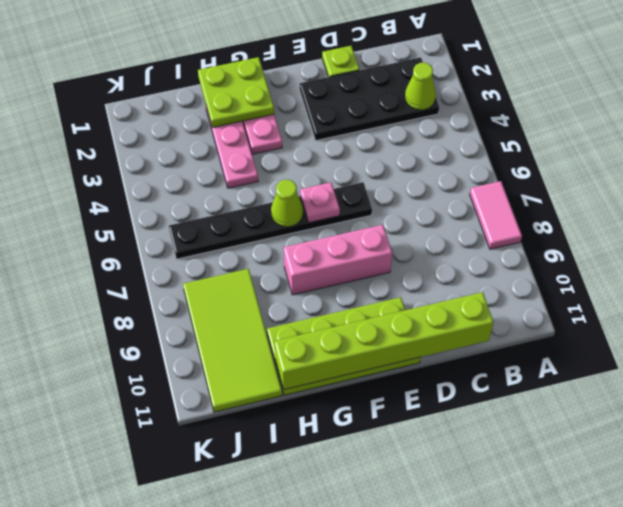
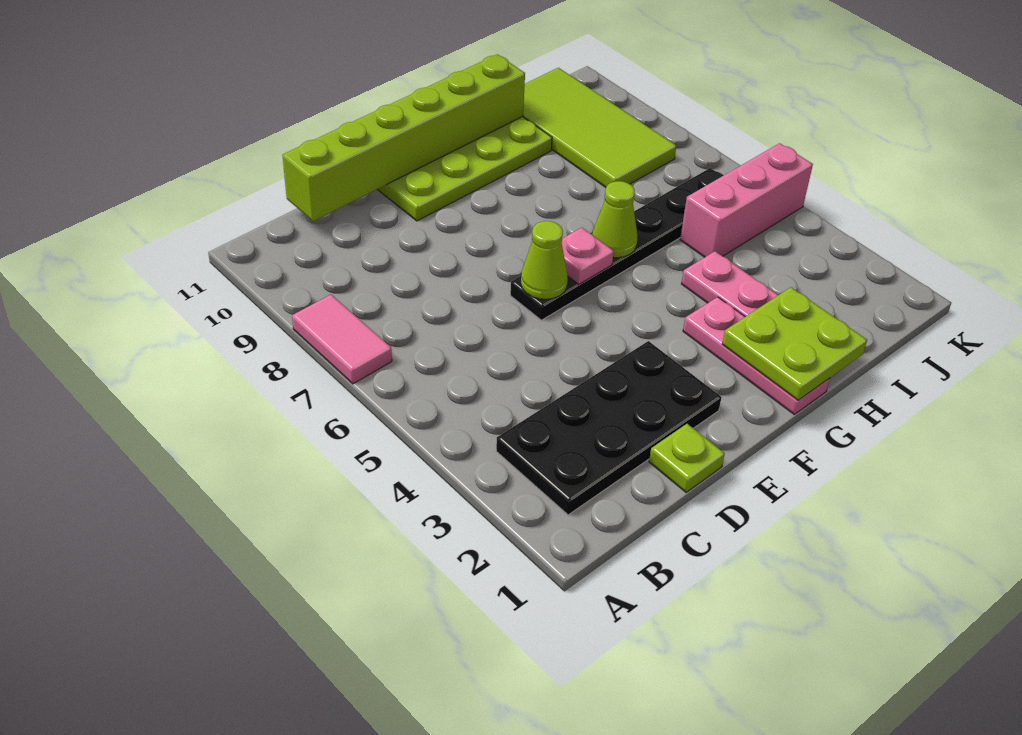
lime 1x1 cone [405,63,436,110] -> lime 1x1 cone moved to [521,221,568,299]
pink 1x3 brick [284,225,392,295] -> pink 1x3 brick moved to [680,143,813,257]

